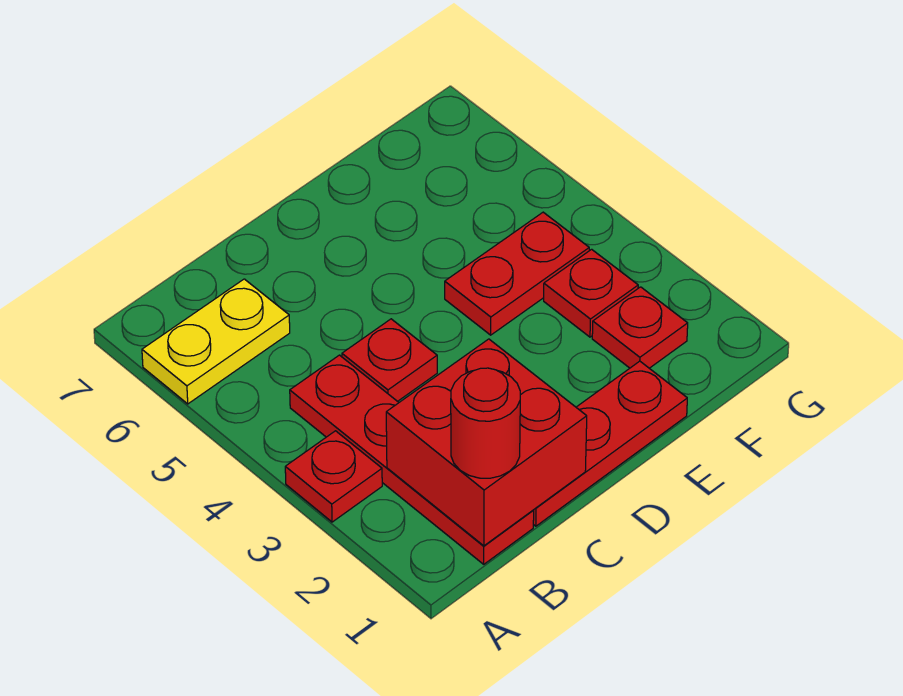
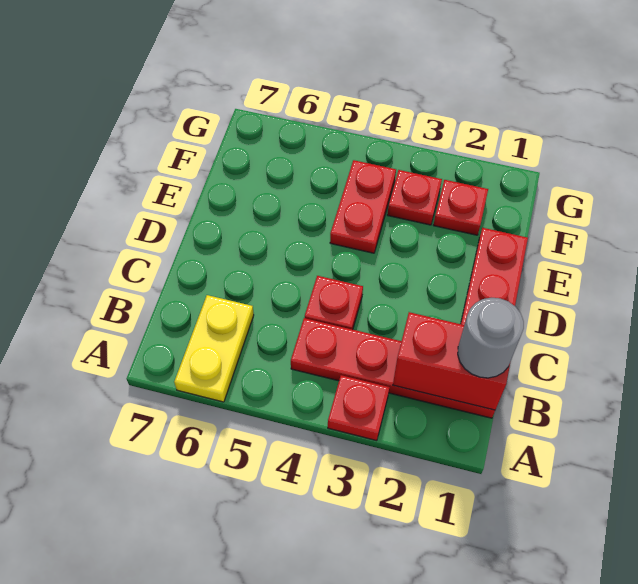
red 2x2 brick [386,339,587,546] -> red 1x2 brick [393,312,510,410]
red 1x1 round brick [451,368,520,478] -> grey 1x1 round brick [458,298,524,378]

